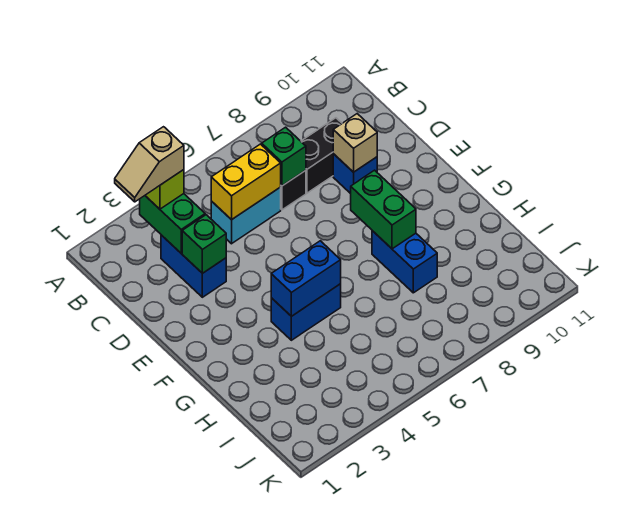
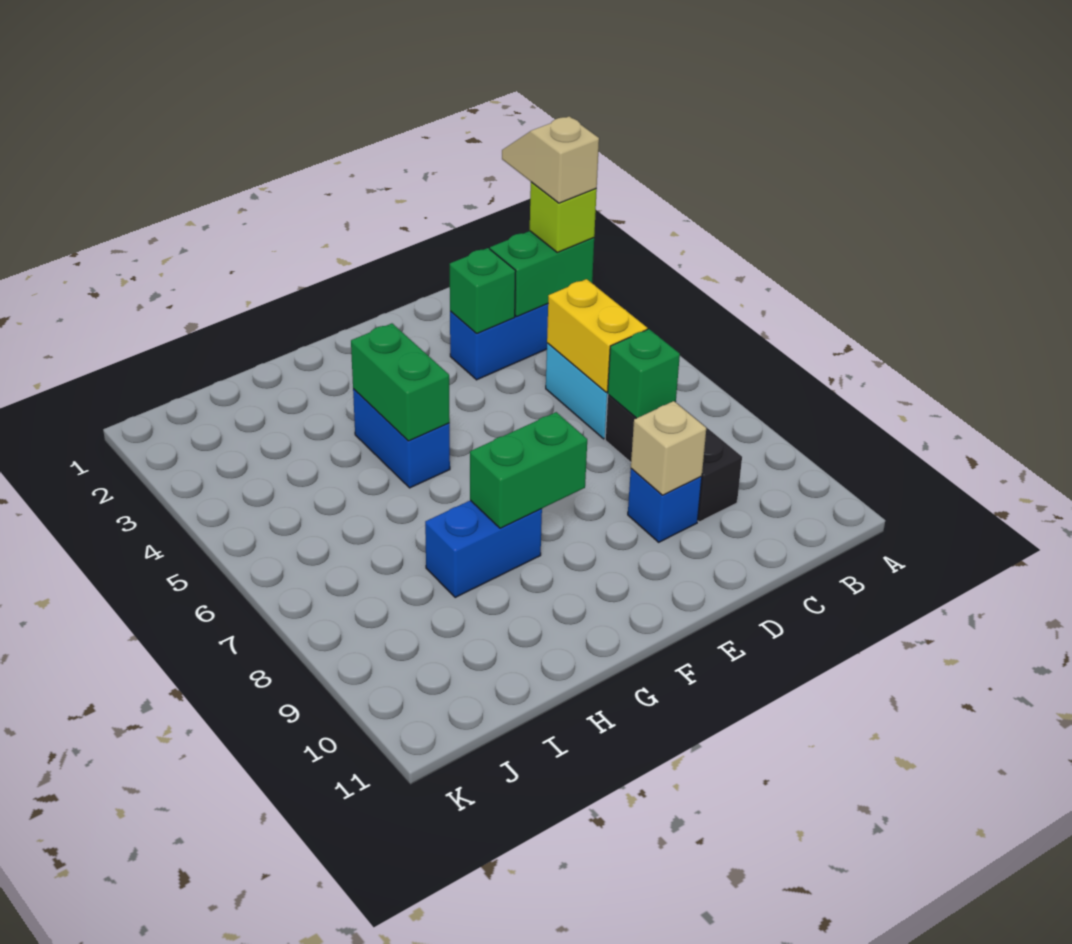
blue 1x2 brick [271,241,341,316] -> green 1x2 brick [351,323,450,441]

